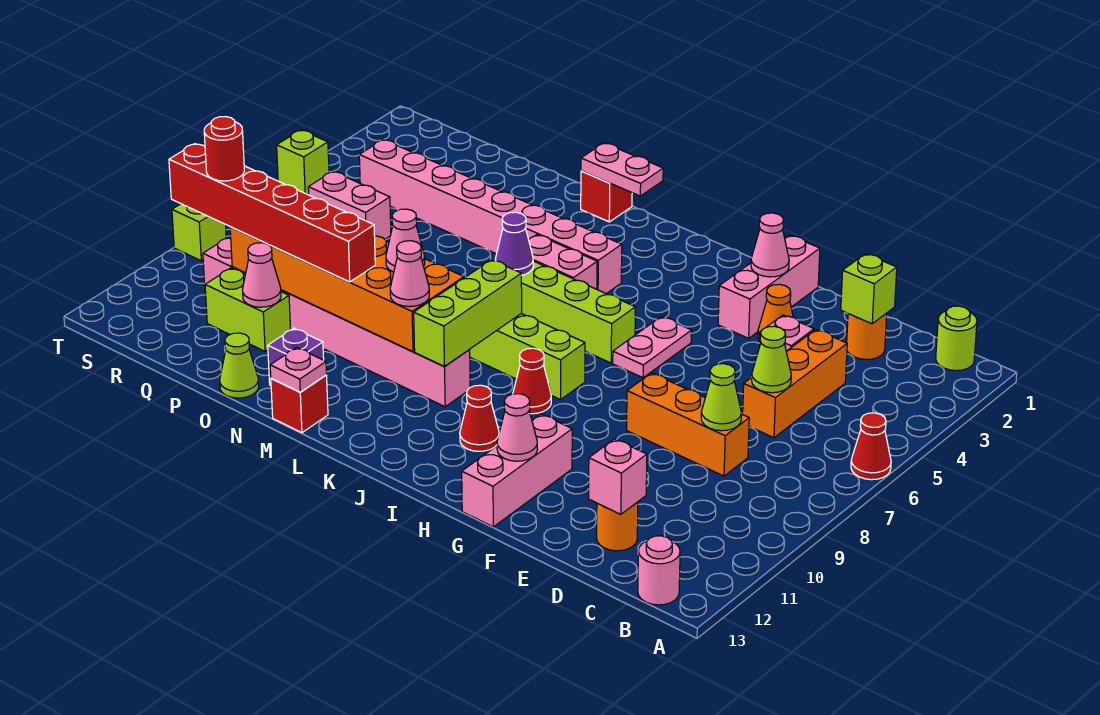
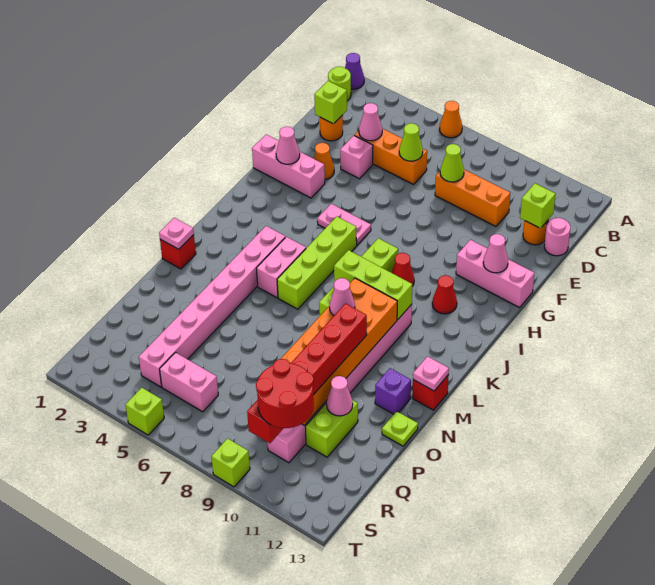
red 1x1 cone [851,413,891,480] -> orange 1x1 cone [439,101,462,138]
pink 1x1 round brick [638,536,680,605] -> pink 1x1 round brick moved to [544,218,570,256]
orange 1x3 brick [627,373,749,476] -> orange 1x3 brick turned to [435,169,510,226]
pink 1x1 brick [589,439,647,514] -> lime 1x1 brick [520,183,555,228]
pink 1x2 plate [581,143,663,196] -> pink 1x1 plate [159,218,194,249]
purple 1x1 cone [495,212,533,275] -> purple 1x1 cone moved to [345,53,364,89]
pink 1x1 cone [390,241,429,307] -> pink 1x1 cone moved to [359,103,382,141]
lime 1x1 cone [220,333,259,398] -> lime 1x1 plate [382,411,418,446]
pink 1x2 brick [308,171,391,239] -> pink 1x2 brick turned to [160,353,218,412]
red 1x1 round brick [204,117,244,181] -> red 2x2 round brick [256,359,314,428]

